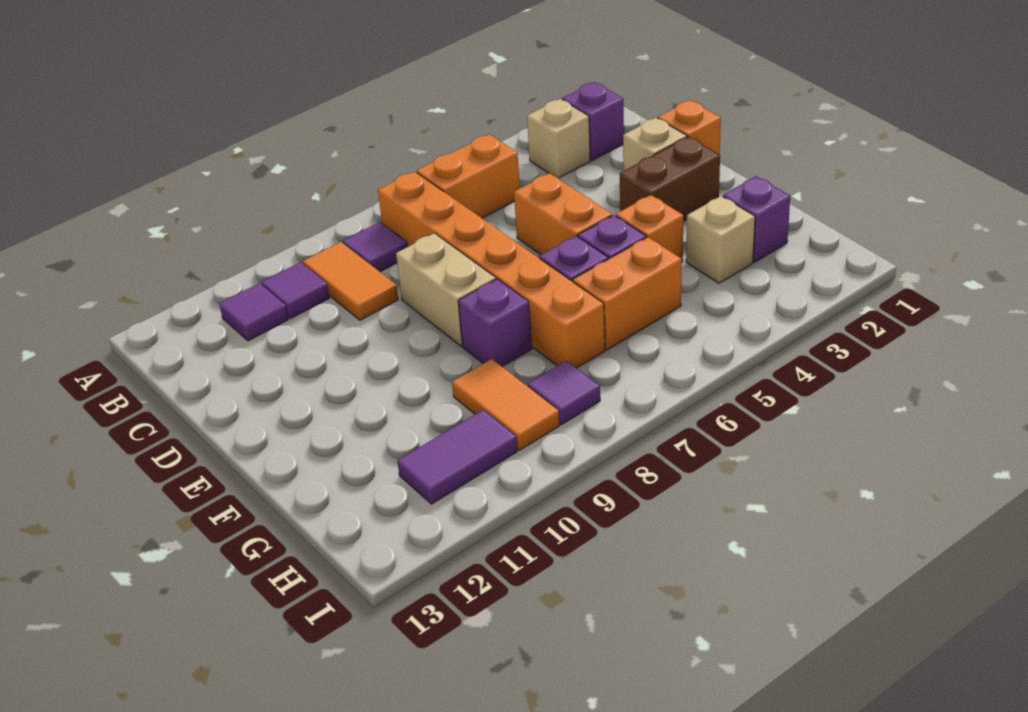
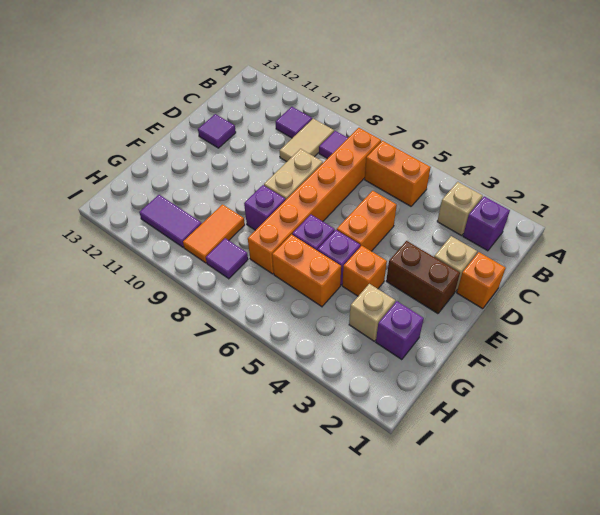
orange 1x2 tile [303,242,398,320] -> tan 1x2 tile [280,119,334,162]
purple 1x1 tile [219,283,288,341] -> purple 1x1 tile moved to [198,114,236,148]

